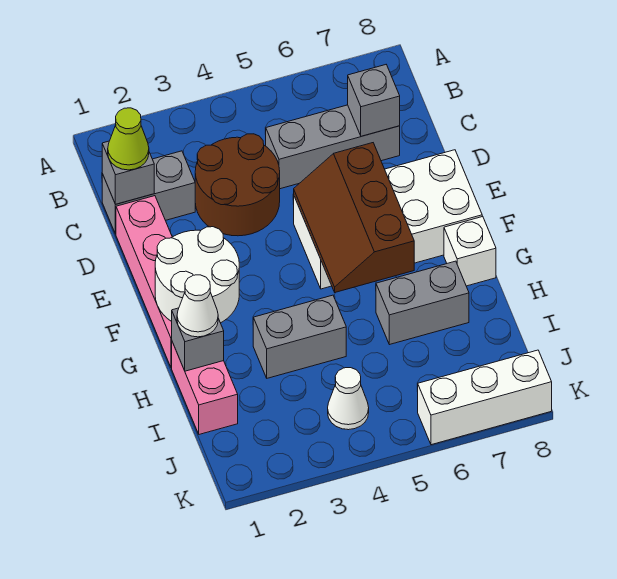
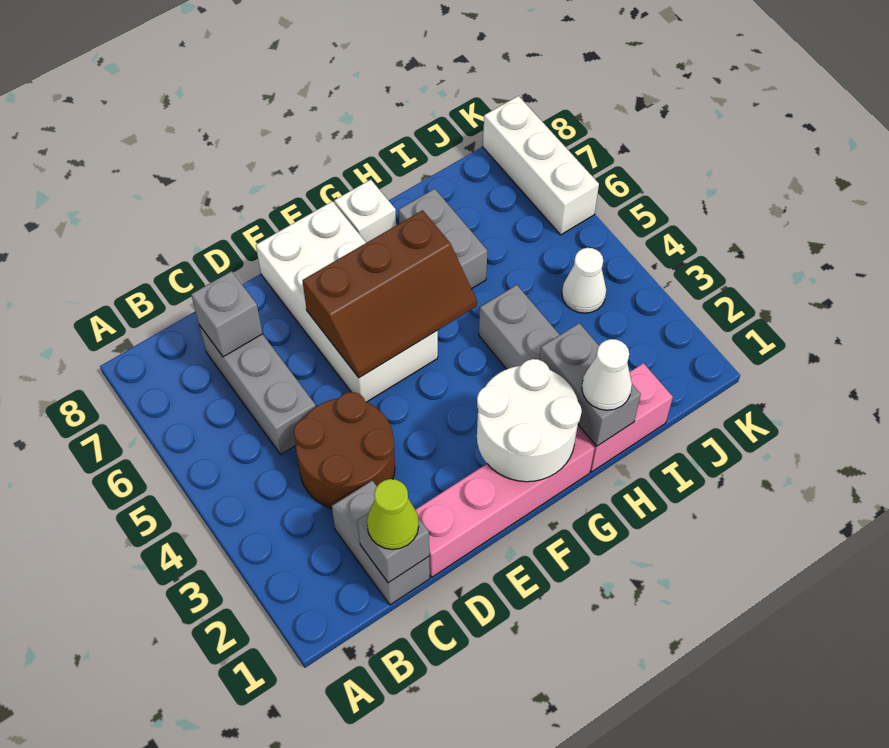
grey 1x1 brick [172,308,224,371] -> grey 1x2 brick [539,323,641,446]

